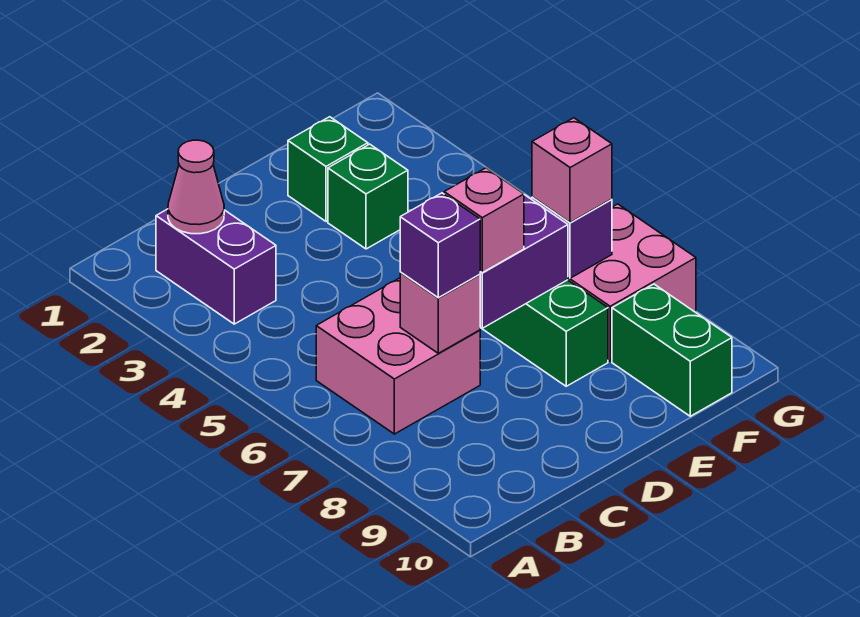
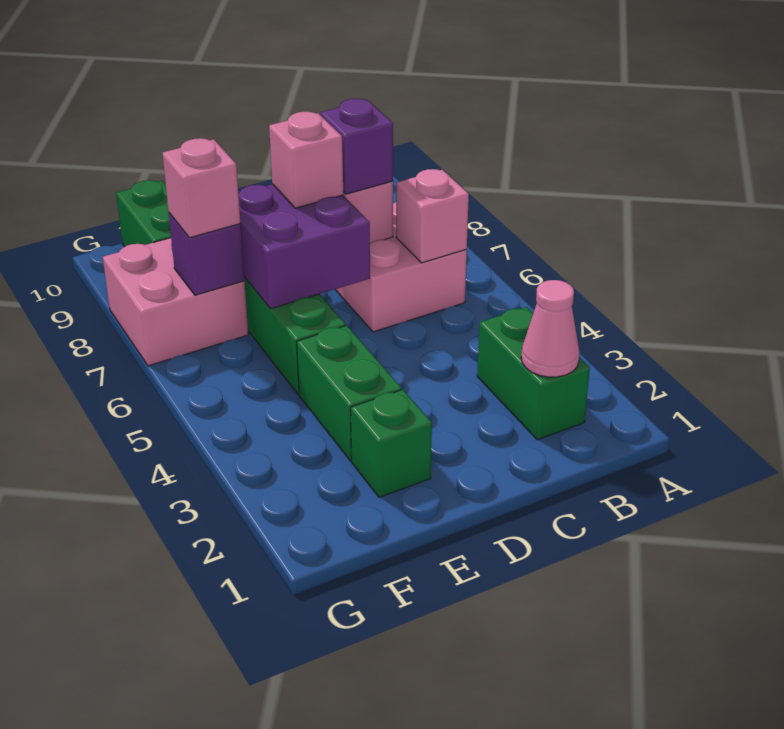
purple 1x2 brick [156,209,276,324] -> green 1x2 brick [477,307,590,440]
none -> pink 1x1 brick [396,169,469,263]
green 1x1 brick [328,144,408,249] -> green 1x2 brick [297,325,401,461]

